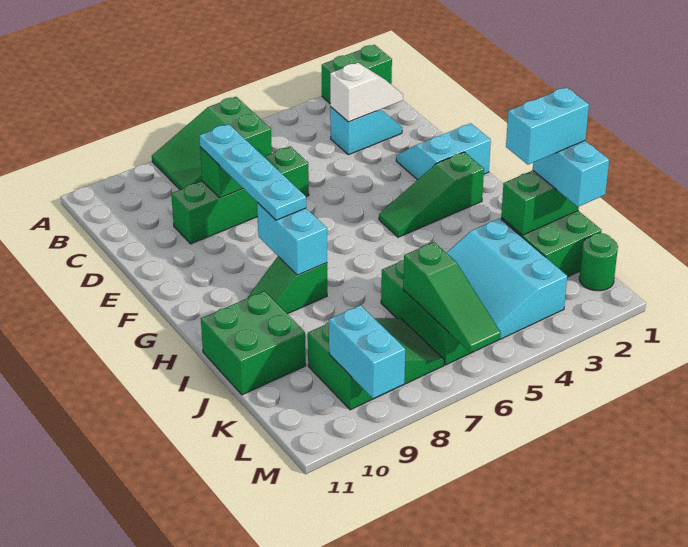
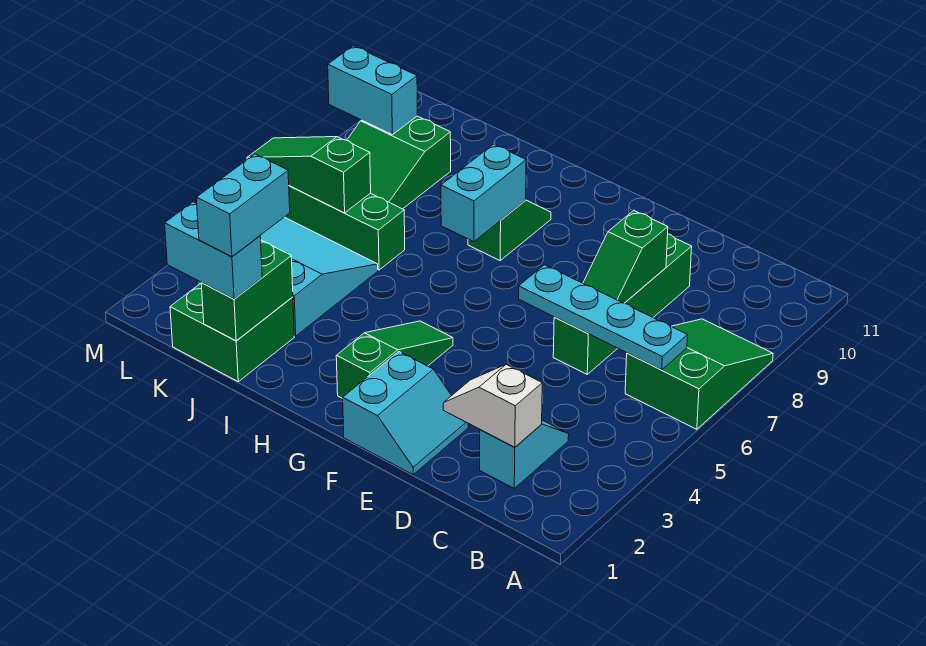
green 1x2 brick [322,45,392,103] -> none
cyan 1x2 slope [330,107,402,155] -> cyan 1x2 slope turned to [480,420,569,488]
white 1x2 slope [330,63,403,122] -> white 1x2 slope turned to [443,364,542,447]
cyan 1x4 plate [199,124,306,220] -> cyan 1x4 plate moved to [519,265,688,370]
cyan 1x2 brick [257,203,327,275] -> cyan 1x2 brick turned to [441,144,526,242]
green 2x2 brick [201,291,306,395] -> none
green 1x1 round brick [579,233,618,291] -> none

